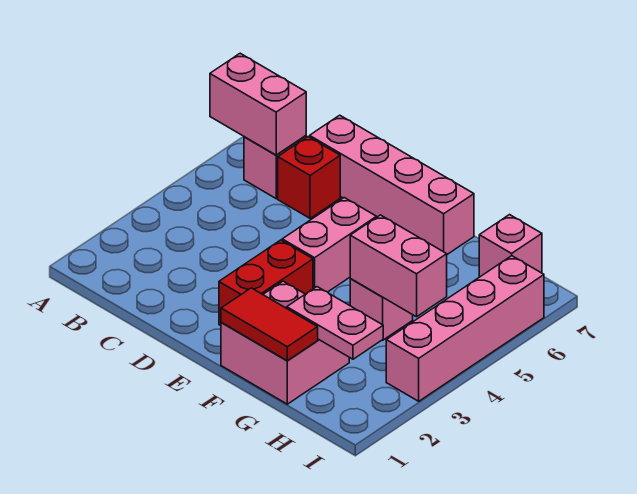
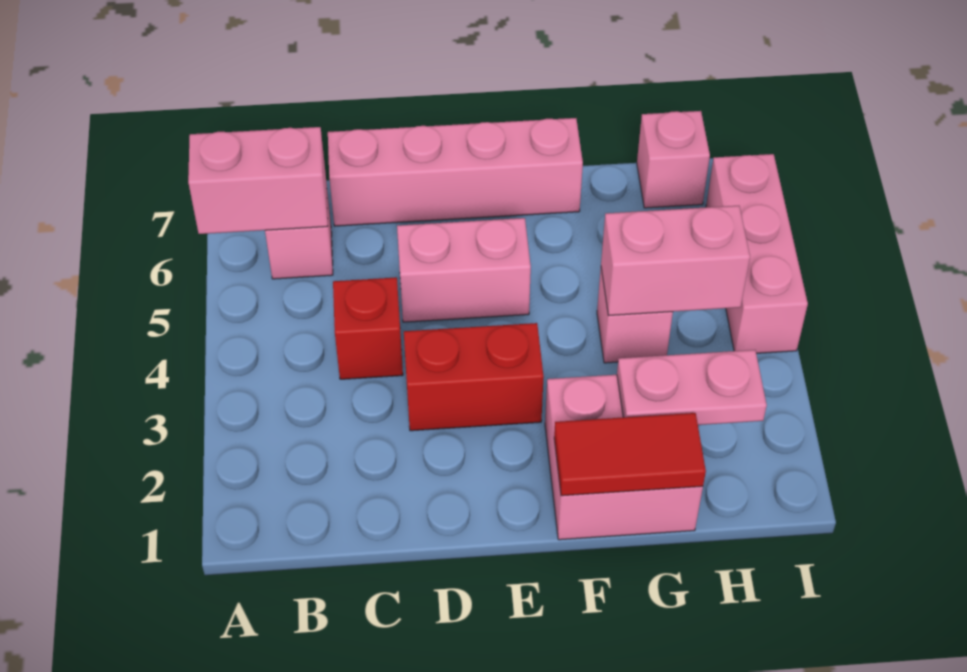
red 1x1 brick [278,137,340,218] -> red 1x1 brick moved to [333,277,403,379]
red 1x2 brick [219,240,313,325] -> red 1x2 brick turned to [404,323,544,431]
pink 1x2 brick [282,198,377,292] -> pink 1x2 brick turned to [397,218,531,322]
pink 1x4 brick [386,256,544,401] -> pink 1x3 brick [706,154,808,353]

